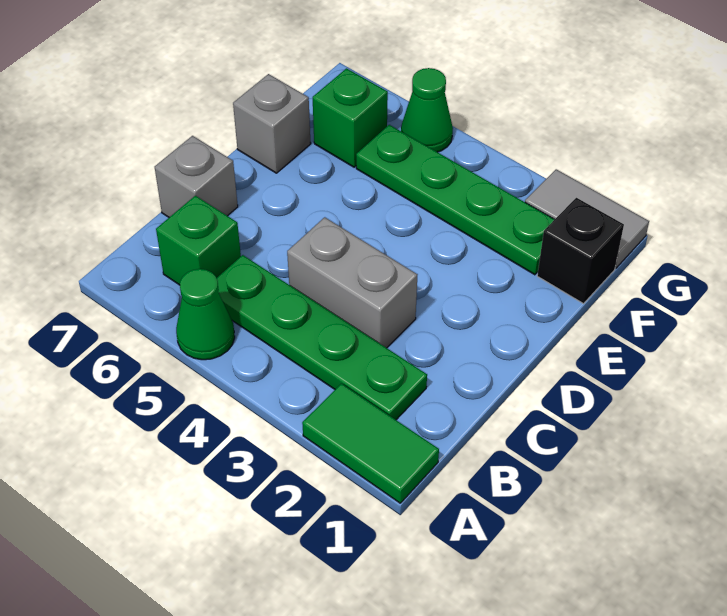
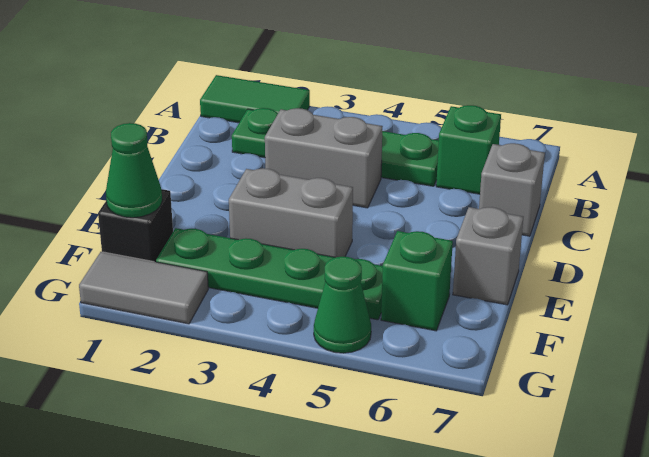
green 1x1 cone [176,269,235,360] -> green 1x1 cone moved to [106,123,162,218]
none -> grey 1x2 brick [229,168,353,257]

